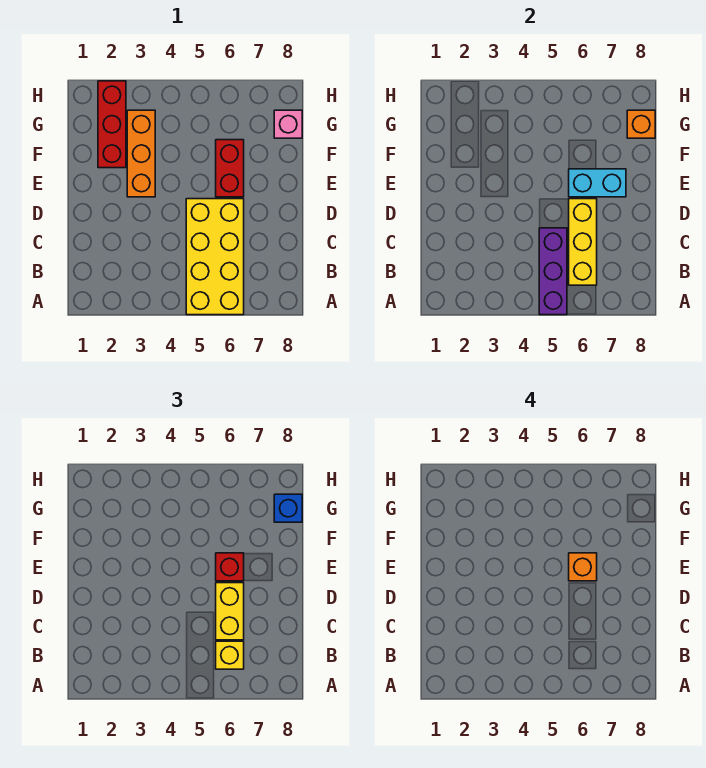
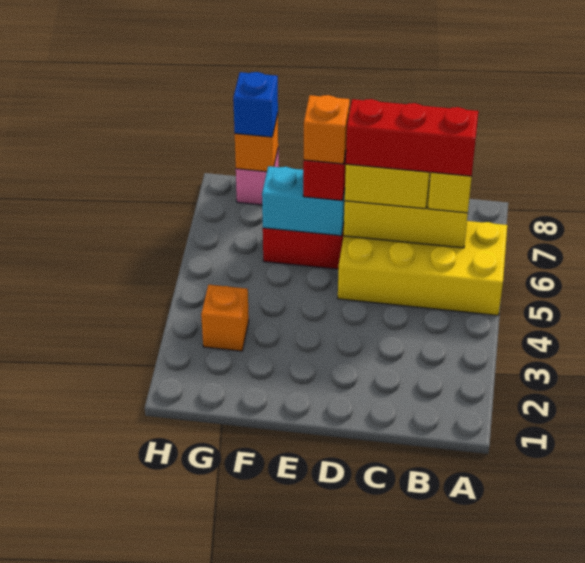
purple 1x3 brick [539,228,567,315] -> none
orange 1x3 brick [127,110,155,197] -> orange 1x1 brick [201,285,249,351]
cyan 1x2 brick [569,169,626,197] -> cyan 1x2 brick turned to [262,166,345,236]
red 1x3 brick [98,81,126,168] -> red 1x3 brick moved to [346,99,478,176]

